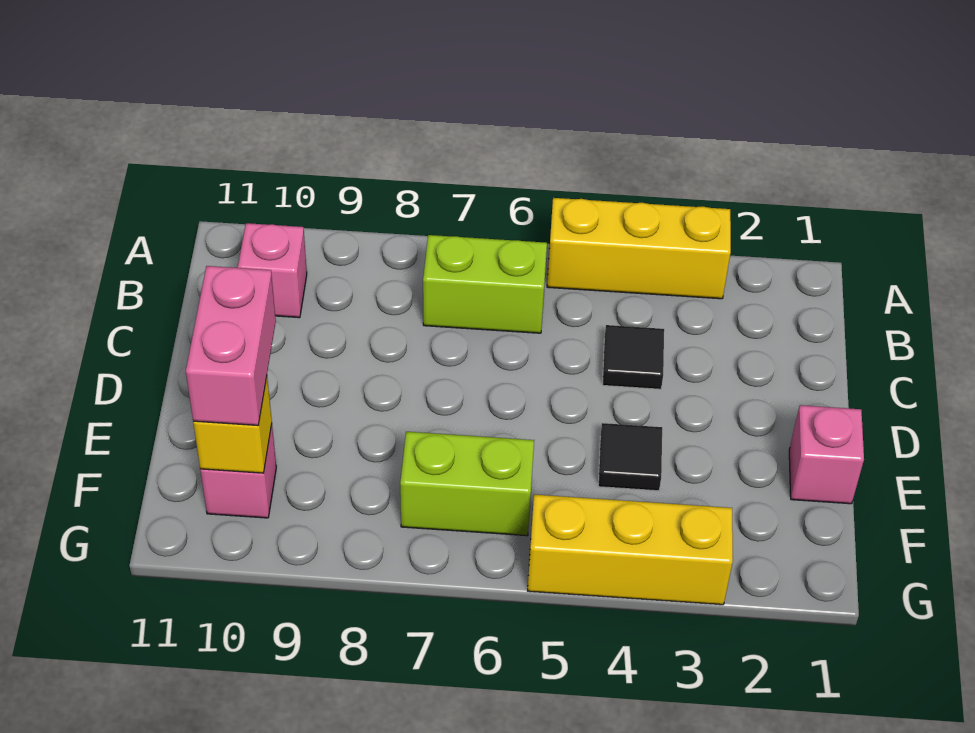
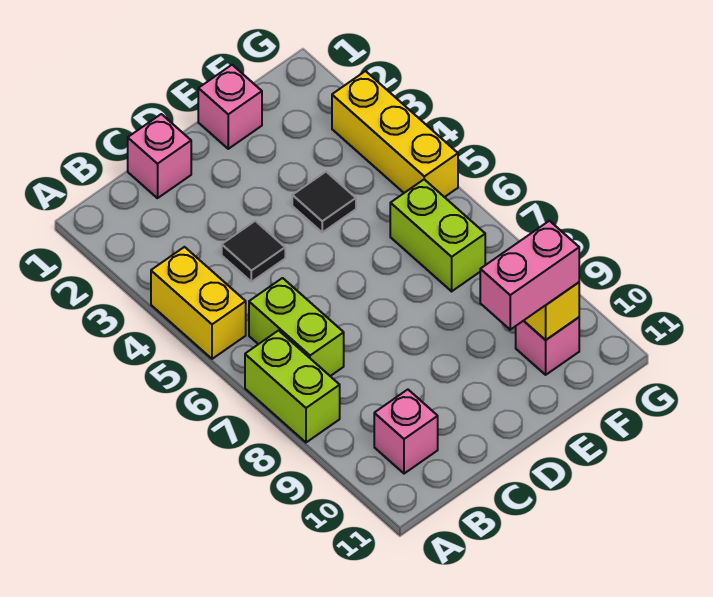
yellow 1x3 brick [547,198,731,299] -> yellow 1x2 brick [151,247,246,359]
none -> lime 1x2 brick [245,331,340,442]
none -> pink 1x1 brick [128,114,191,198]

